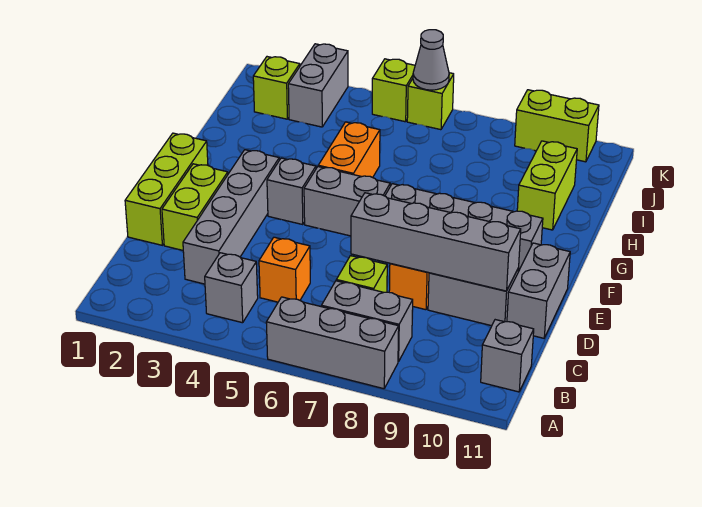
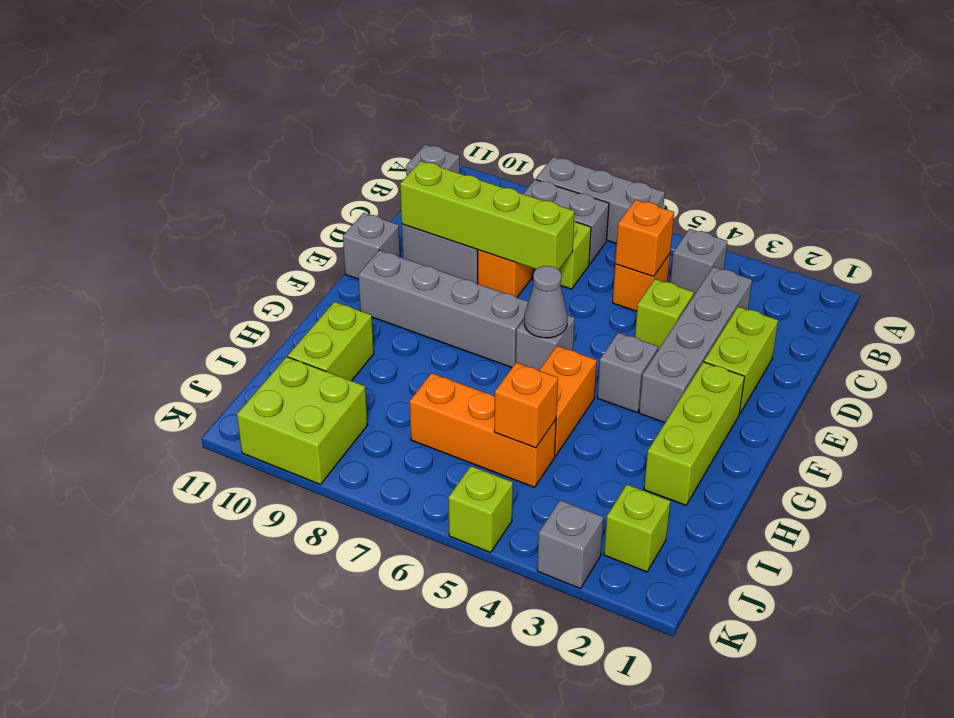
none -> orange 1x1 brick [615,200,674,276]
lime 1x3 brick [125,133,208,245] -> lime 1x3 brick moved to [644,362,745,505]
grey 1x4 brick [351,193,521,291] -> lime 1x4 brick [400,161,575,270]
grey 1x2 brick [507,243,570,338] -> grey 1x1 brick [343,213,400,279]
grey 1x2 brick [304,167,390,236] -> grey 1x1 brick [516,315,575,370]
none -> orange 1x3 brick [410,373,556,487]
none -> orange 1x1 brick [494,362,558,448]
grey 1x2 brick [288,44,348,127] -> grey 1x1 brick [537,500,603,589]
lime 1x1 brick [407,73,454,130] -> lime 1x1 brick moved to [635,279,694,350]
grey 1x1 cone [413,30,449,90] -> grey 1x1 cone moved to [524,266,568,338]
lime 1x2 brick [515,90,599,162] -> lime 2x2 brick [237,357,367,484]

